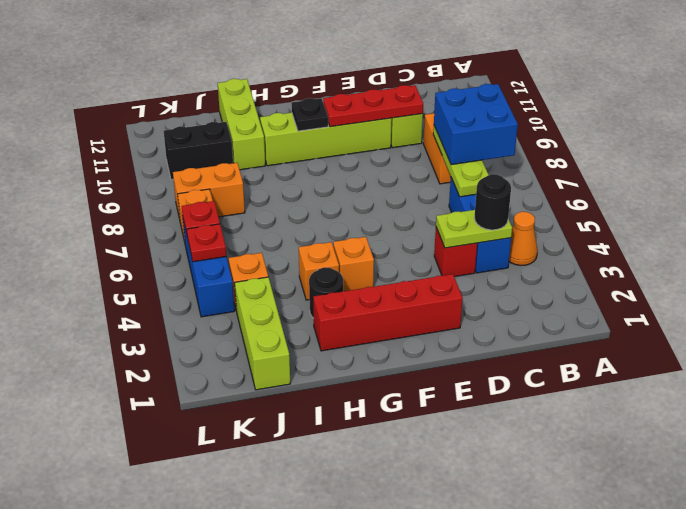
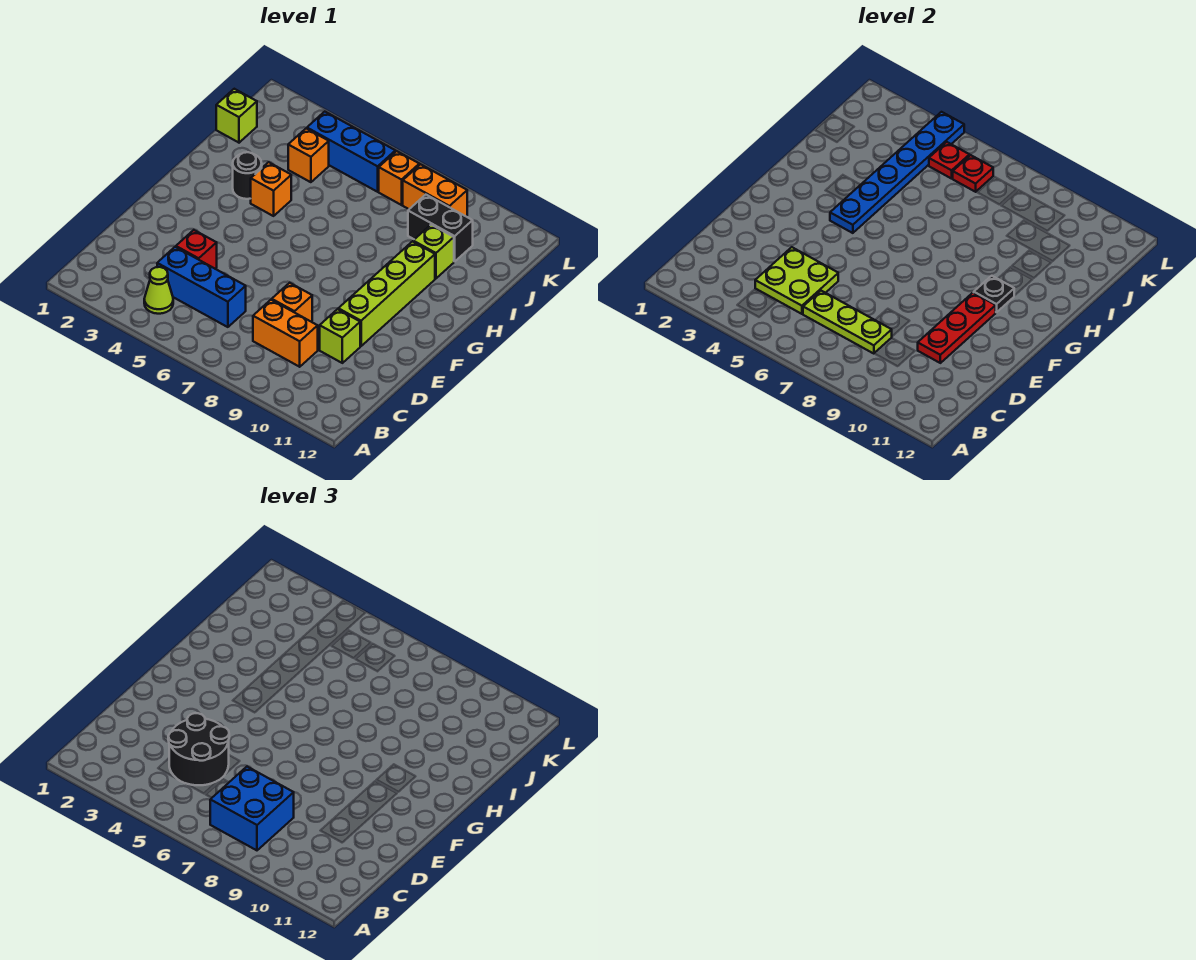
orange 1x1 cone [509,212,538,265] -> lime 1x1 cone [144,267,173,314]
lime 1x2 plate [436,210,512,248] -> lime 2x2 plate [755,247,838,314]
black 1x1 round brick [474,174,511,230] -> black 2x2 round brick [168,713,229,785]
red 1x4 brick [313,274,463,351] -> none
orange 1x1 brick [333,237,374,291] -> orange 1x1 brick moved to [272,283,312,322]
none -> blue 1x6 plate [830,112,964,233]
lime 1x3 brick [218,79,265,170] -> lime 1x1 brick [413,225,454,278]
lime 1x3 brick [235,277,290,390] -> lime 1x1 brick [216,89,257,143]
orange 1x2 brick [173,163,245,219] -> orange 1x2 brick turned to [403,164,467,216]
black 1x2 brick [164,122,233,180] -> black 1x2 brick turned to [408,195,473,261]

